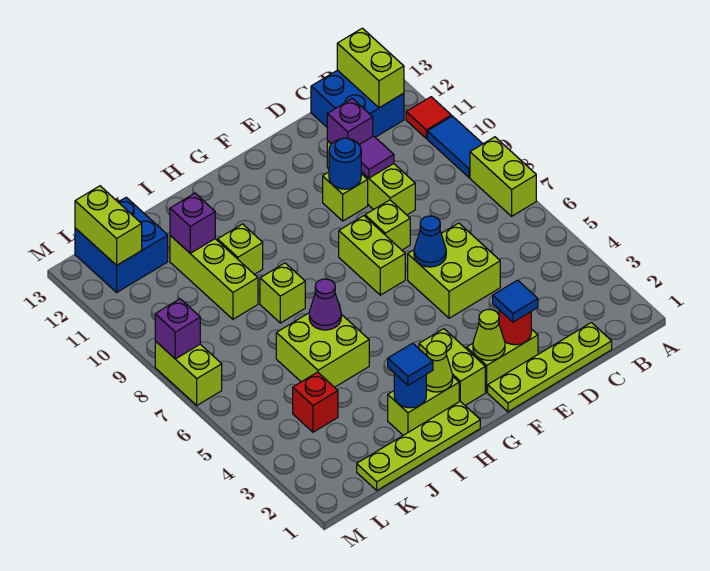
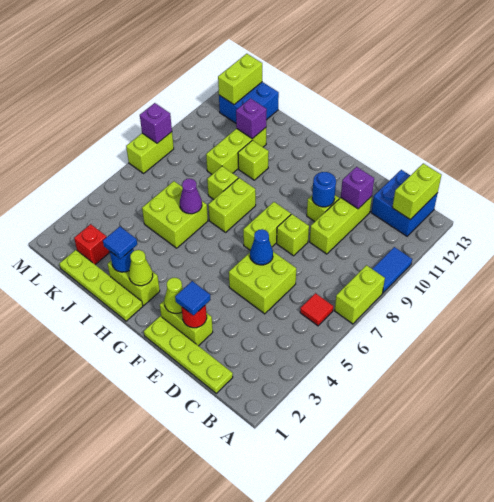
red 1x1 tile [406,97,451,139] -> red 1x1 tile moved to [300,293,333,326]
purple 1x1 tile [360,136,394,178] -> none
lime 1x2 brick [419,329,485,405] -> lime 1x2 brick moved to [208,178,256,232]
red 1x1 brick [293,372,338,432] -> red 1x1 brick moved to [74,224,110,265]

